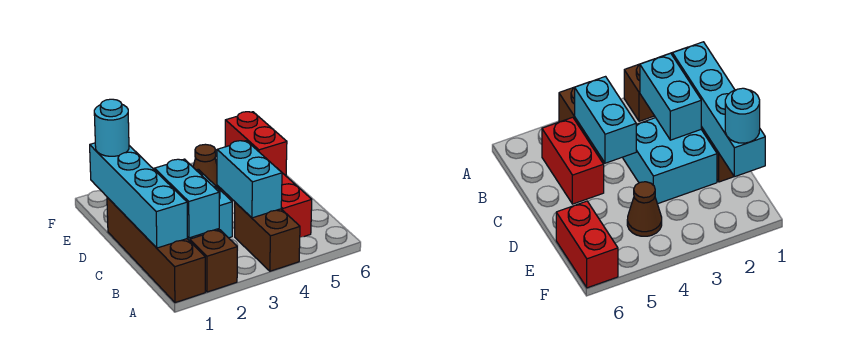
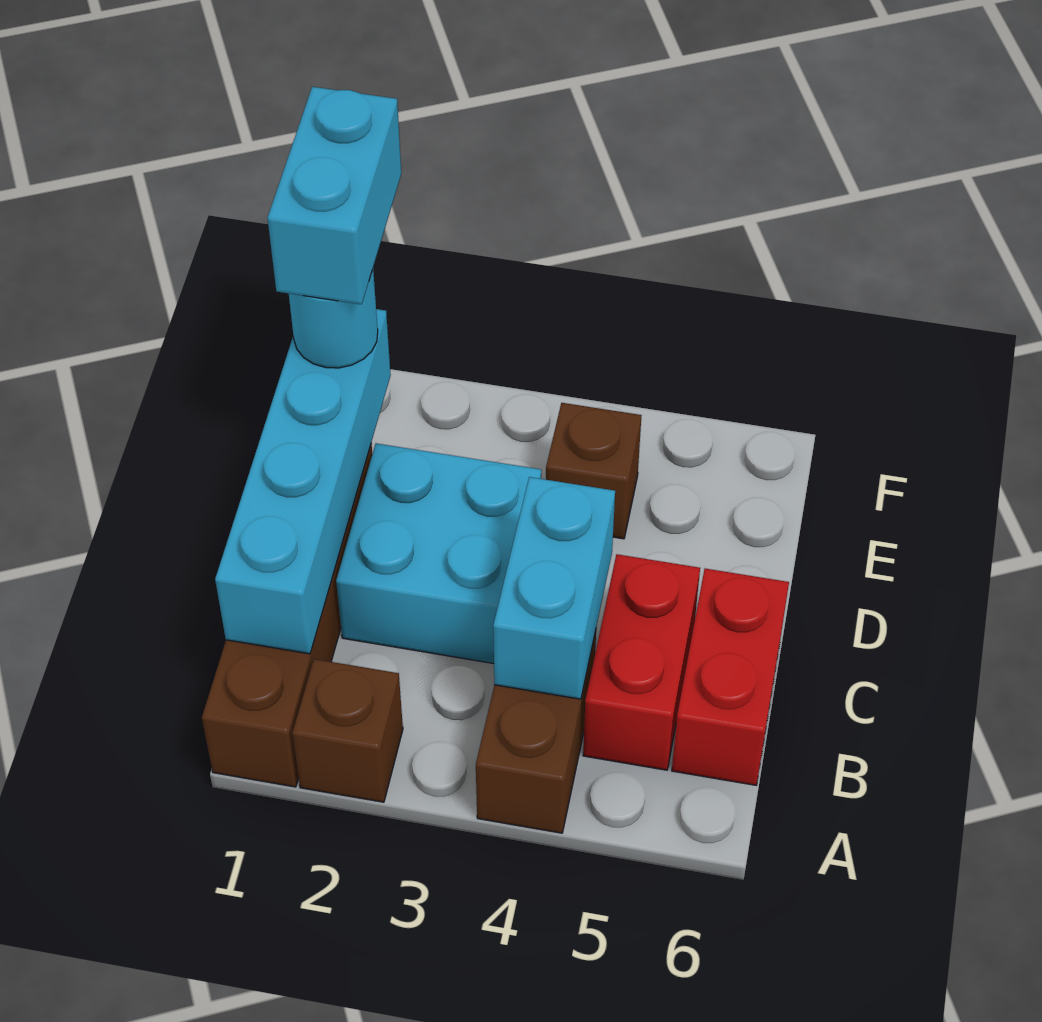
cyan 1x2 brick [154,159,219,238] -> cyan 1x2 brick moved to [268,87,401,304]
brown 1x1 cone [193,144,221,190] -> brown 1x1 brick [546,403,641,539]
red 1x2 brick [225,112,287,176] -> red 1x2 brick moved to [672,569,789,785]

